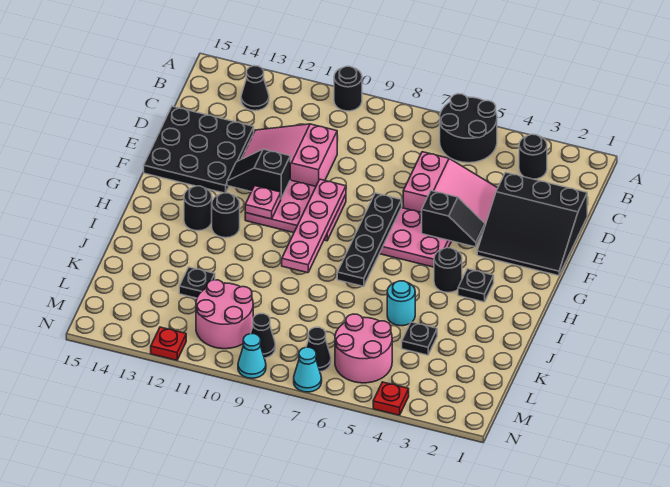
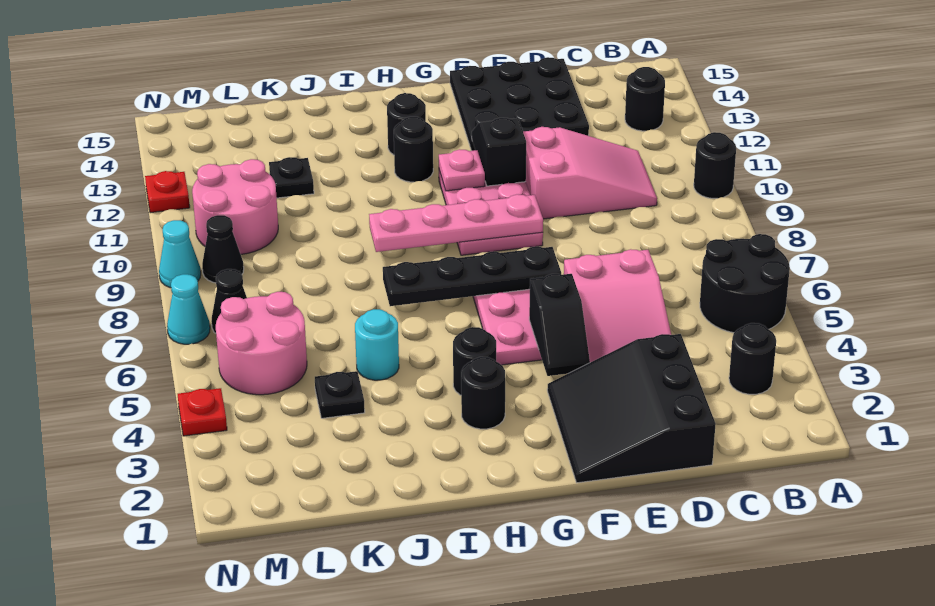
black 1x1 cone [241,66,269,111] -> black 1x1 round brick [625,67,665,131]
pink 2x3 slope [242,124,337,186] -> pink 2x3 slope turned to [523,127,657,219]
black 1x1 plate [458,269,494,302] -> black 1x1 round brick [461,357,505,429]

